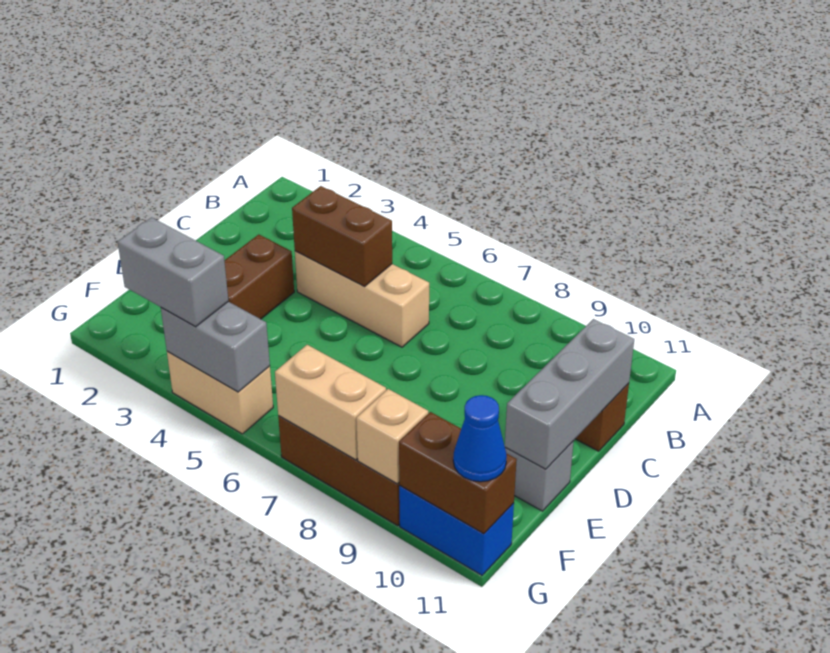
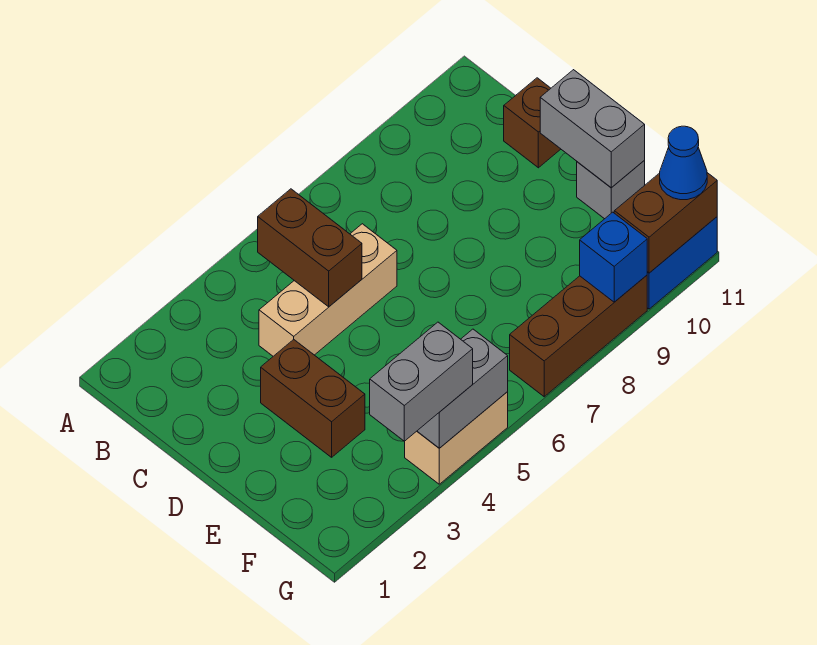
brown 1x2 brick [292,186,392,287] -> brown 1x2 brick turned to [258,189,362,307]
grey 1x3 brick [505,319,634,469] -> grey 1x2 brick [540,70,645,188]
tan 1x2 brick [275,345,386,460] -> none
tan 1x1 brick [356,389,428,484] -> blue 1x1 brick [580,212,647,302]

